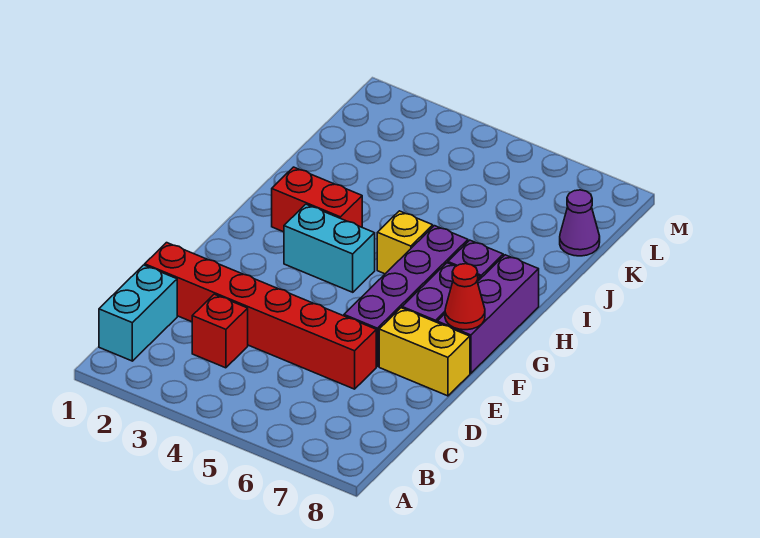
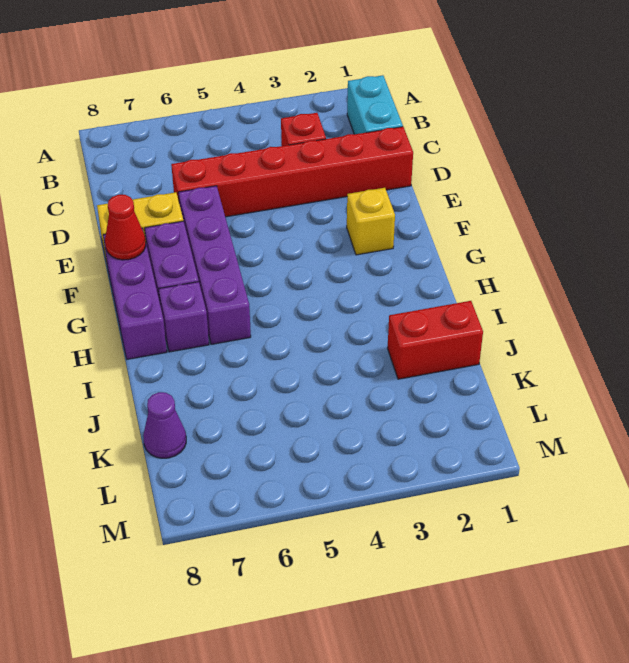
cyan 1x2 brick [284,204,375,292] -> none
red 1x2 brick [272,167,362,232] -> red 1x2 brick moved to [388,301,483,379]
yellow 1x1 brick [377,211,433,274] -> yellow 1x1 brick moved to [347,188,395,255]

